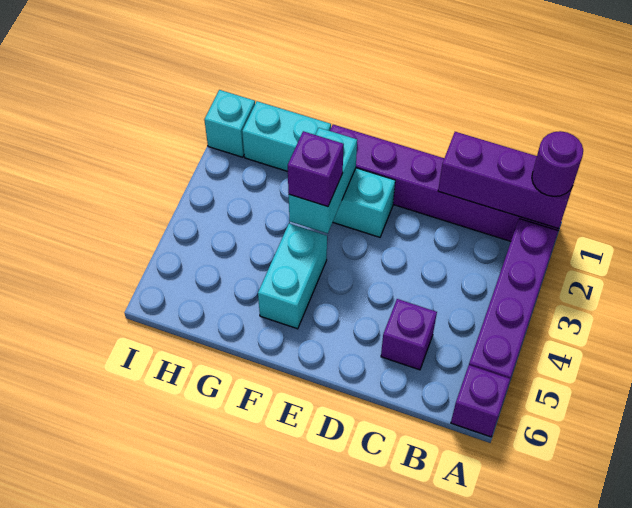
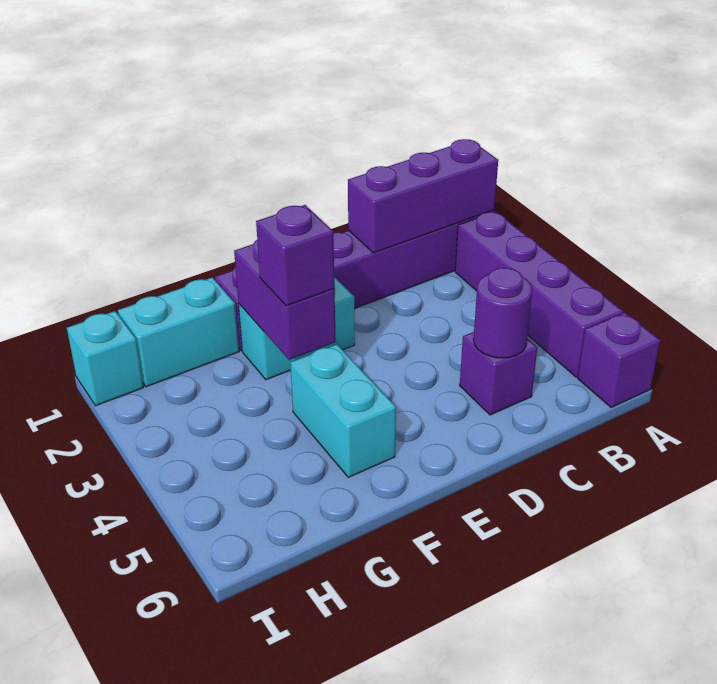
purple 1x1 round brick [532,131,583,196] -> purple 1x1 round brick moved to [473,268,532,358]
cyan 1x2 brick [289,128,357,233] -> purple 1x2 brick [234,240,336,360]

